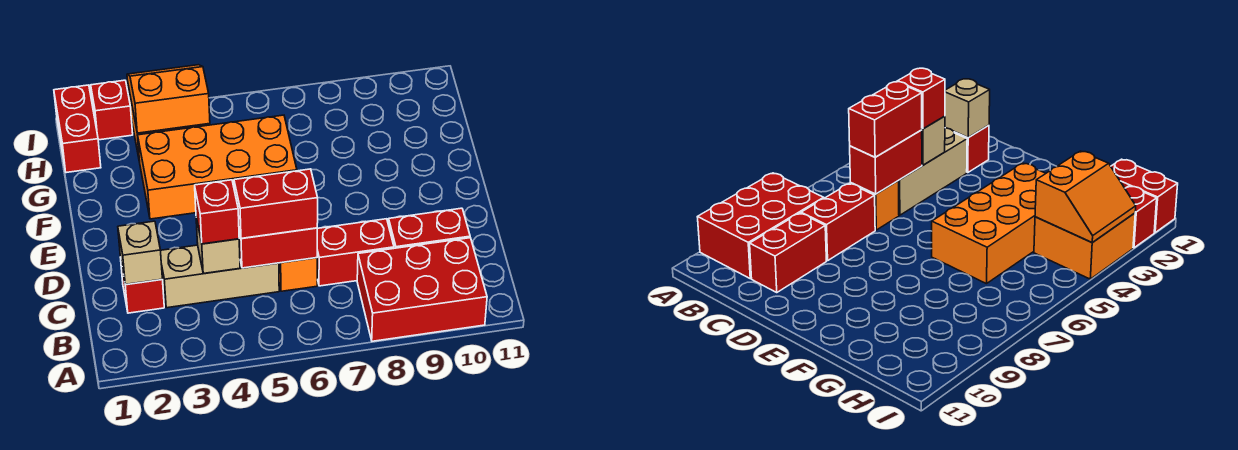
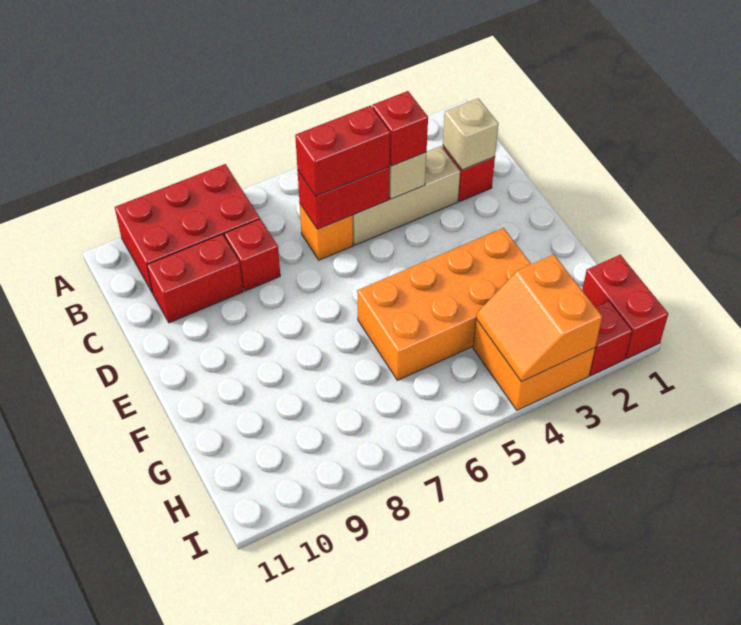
red 1x2 brick [317,219,394,286] -> red 1x1 brick [224,219,280,291]
orange 2x2 slope [127,65,210,133] -> orange 2x2 slope turned to [476,254,602,381]

